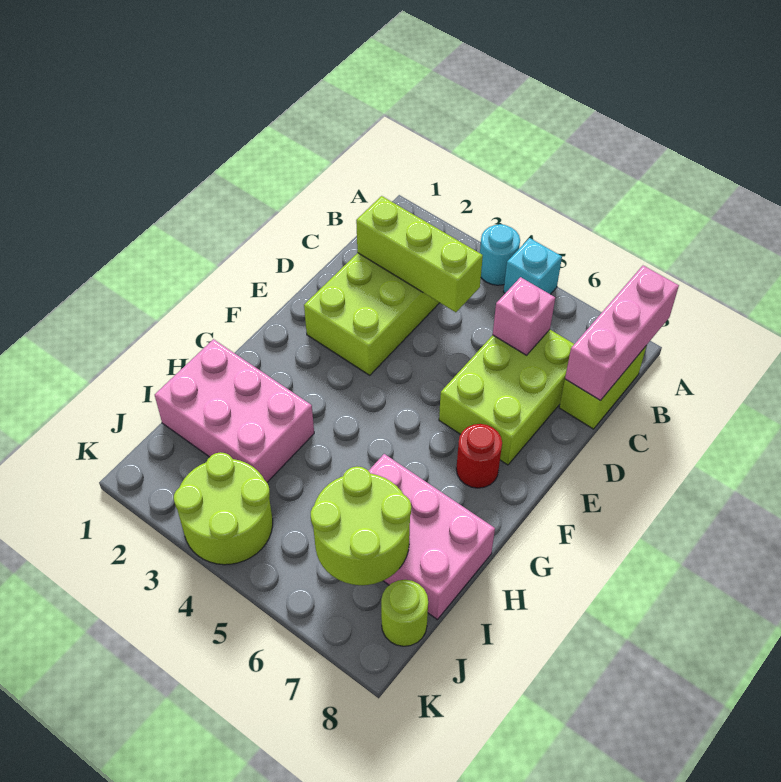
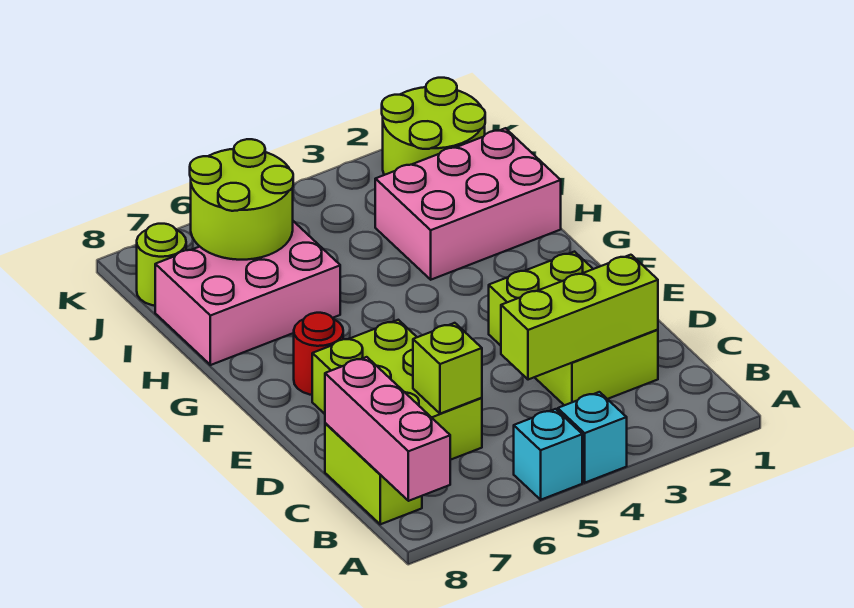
cyan 1x1 round brick [480,224,520,285] -> cyan 1x1 brick [558,392,627,483]
pink 1x1 brick [493,277,555,355] -> lime 1x1 brick [413,323,482,414]
lime 2x2 round brick [174,452,273,565] -> lime 2x2 round brick moved to [382,78,485,175]

